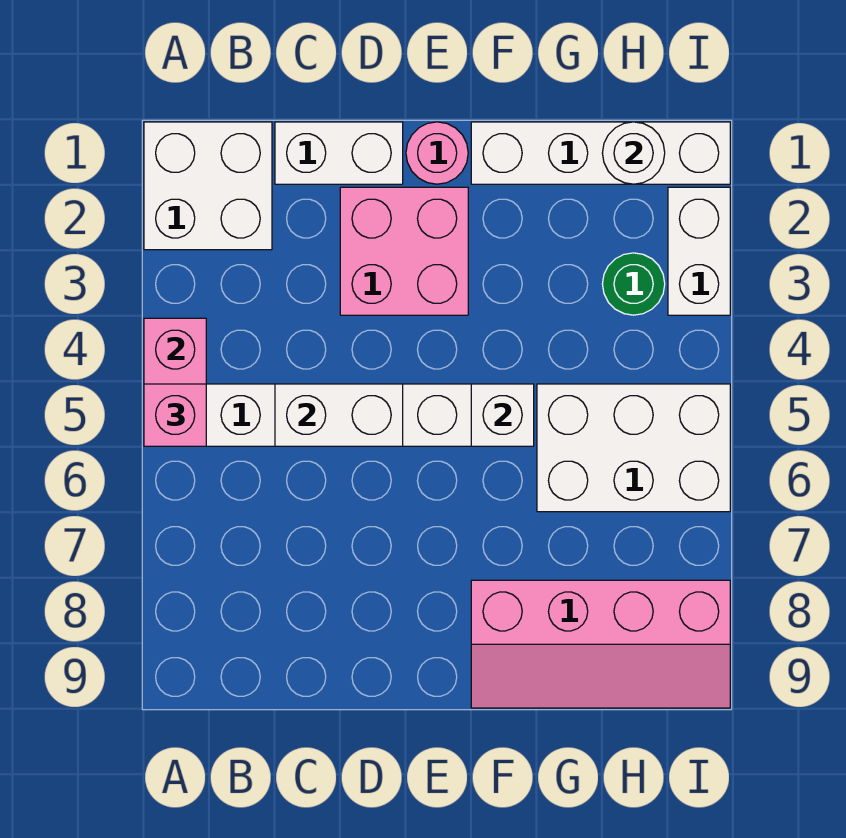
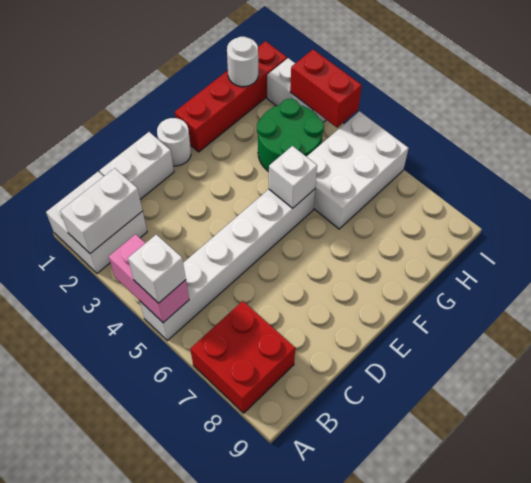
pink 1x1 brick [144,384,206,446] -> white 1x1 brick [128,234,186,303]
none -> red 2x2 brick [190,301,295,413]
white 1x2 brick [275,384,403,446] -> white 1x2 brick moved to [60,168,143,254]
pink 2x2 brick [340,187,468,315] -> none
pink 1x1 round brick [406,122,468,184] -> white 1x1 round brick [157,118,191,166]
white 1x4 brick [471,122,730,184] -> red 1x4 brick [175,41,287,152]
pink 2x4 slope [471,580,730,708] -> none
green 1x1 round brick [602,253,665,315] -> green 2x2 round brick [257,99,324,172]
none -> red 1x2 brick [290,50,362,128]

